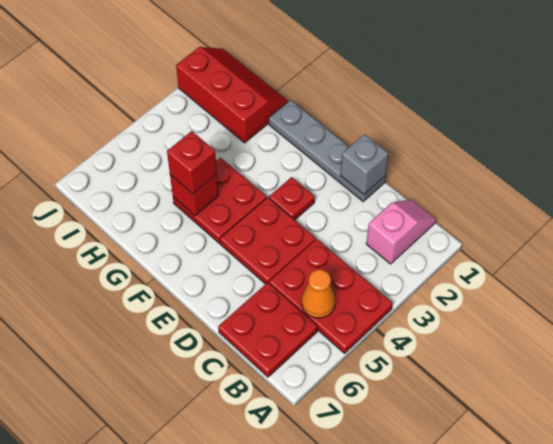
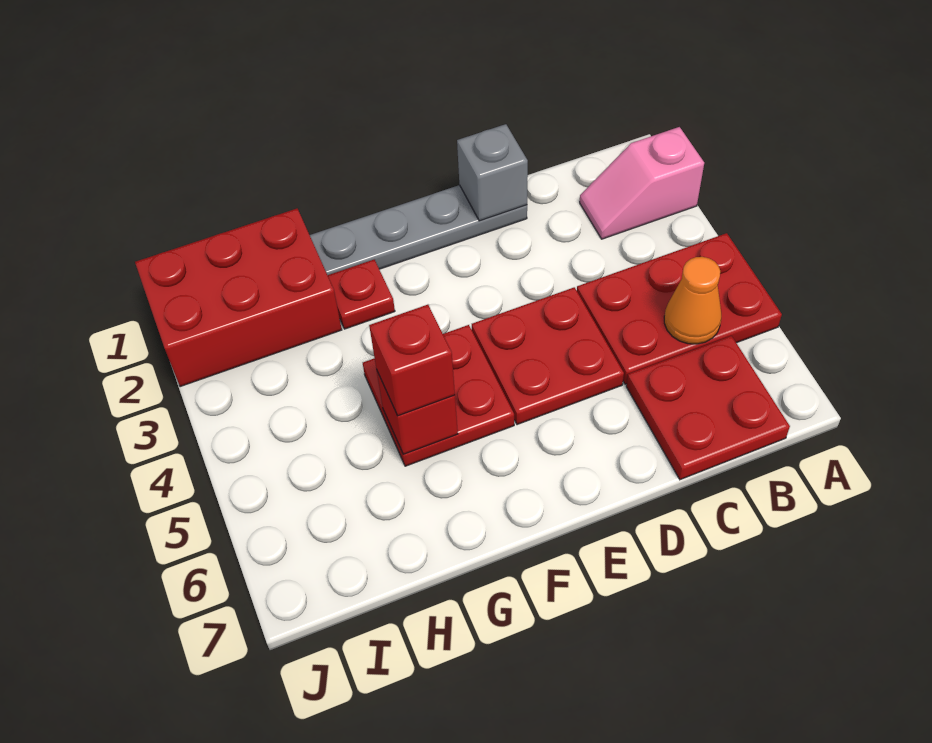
pink 1x2 slope [366,200,436,264] -> pink 1x2 slope turned to [580,127,704,239]
red 1x1 plate [269,177,315,220] -> red 1x1 plate moved to [328,260,395,329]
red 2x3 slope [176,47,288,143] -> red 2x3 brick [135,209,342,387]

